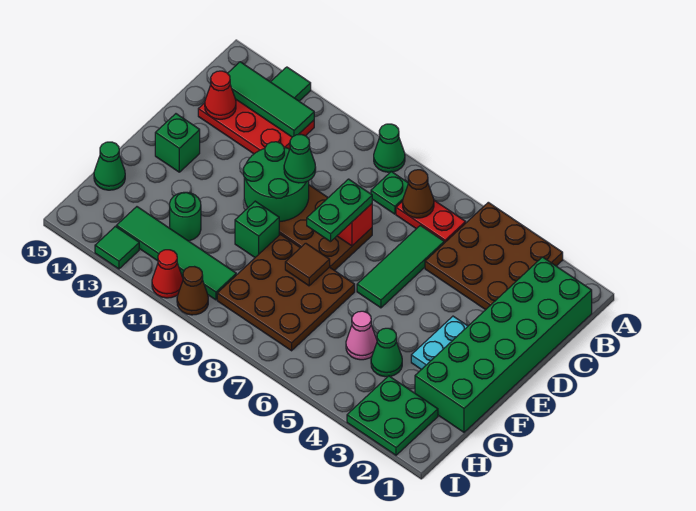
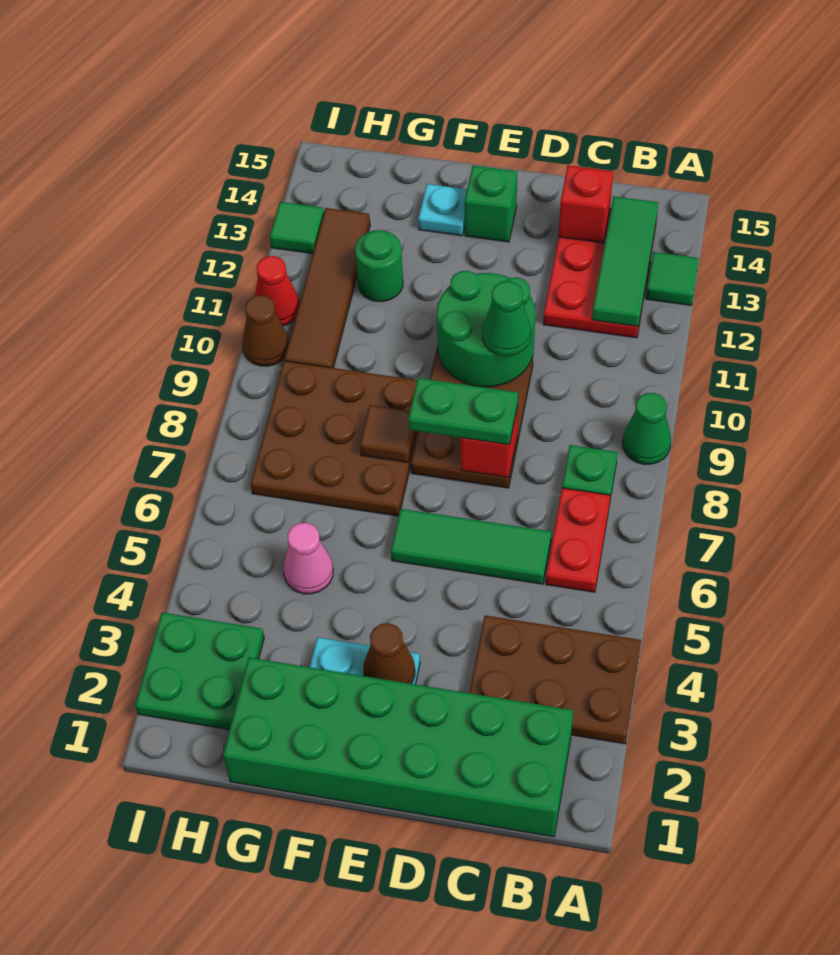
brown 3x3 plate [425,202,563,310] -> brown 2x3 plate [469,615,641,744]
brown 1x1 cone [403,170,434,218] -> brown 1x1 cone moved to [363,623,415,684]
red 1x1 cone [205,71,236,119] -> red 1x1 brick [559,166,613,243]
green 1x1 brick [235,201,279,257] -> none
none -> cyan 1x1 plate [418,184,467,236]
green 1x1 cone [371,328,402,377] -> none
green 1x1 cone [94,142,125,190] -> none
green 1x4 tile [116,207,236,300] -> brown 1x4 tile [284,208,370,368]

